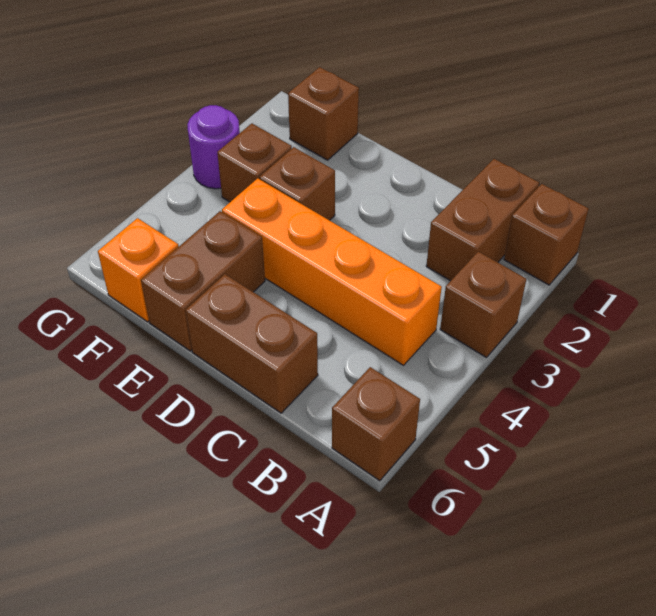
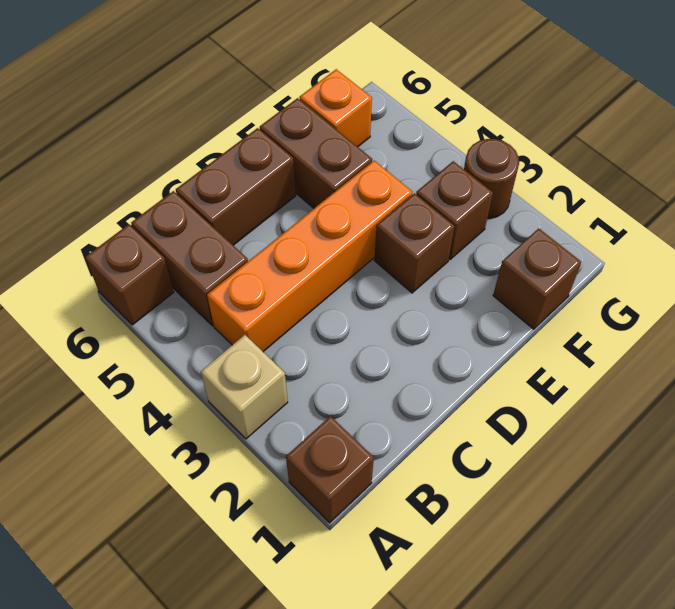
brown 1x1 brick [440,252,526,358] -> tan 1x1 brick [201,335,288,439]
brown 1x2 brick [426,159,539,281] -> brown 1x2 brick moved to [131,191,248,326]
purple 1x1 round brick [187,105,240,189] -> brown 1x1 round brick [464,139,519,219]

